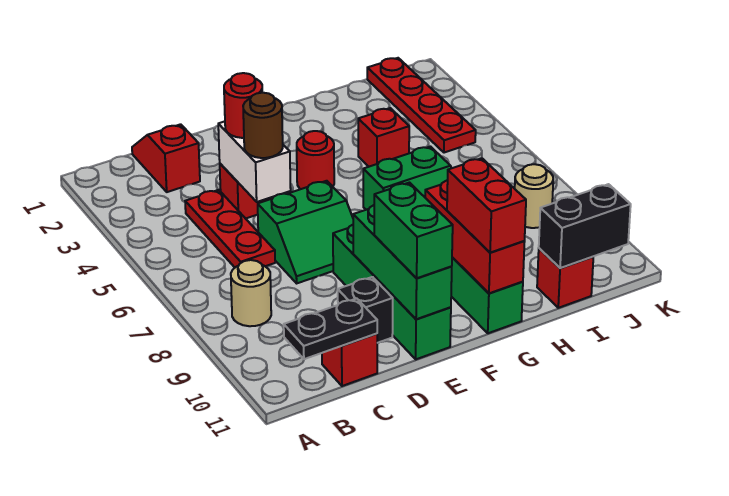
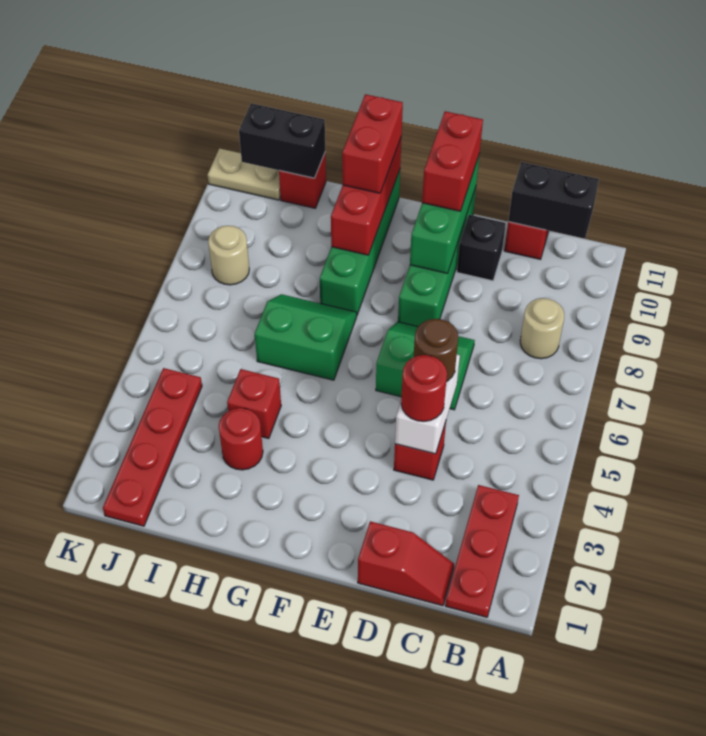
black 1x2 plate [284,299,377,359] -> black 1x2 brick [508,162,599,239]
red 1x2 slope [132,124,200,192] -> red 1x2 slope turned to [358,521,454,606]
red 1x3 plate [185,190,275,267] -> red 1x3 plate moved to [445,485,519,617]
green 1x2 brick [374,183,453,278] -> red 1x2 brick [422,111,483,211]
red 1x1 round brick [297,131,334,189] -> red 1x1 round brick moved to [219,408,263,470]
none -> tan 1x2 plate [208,148,281,200]

